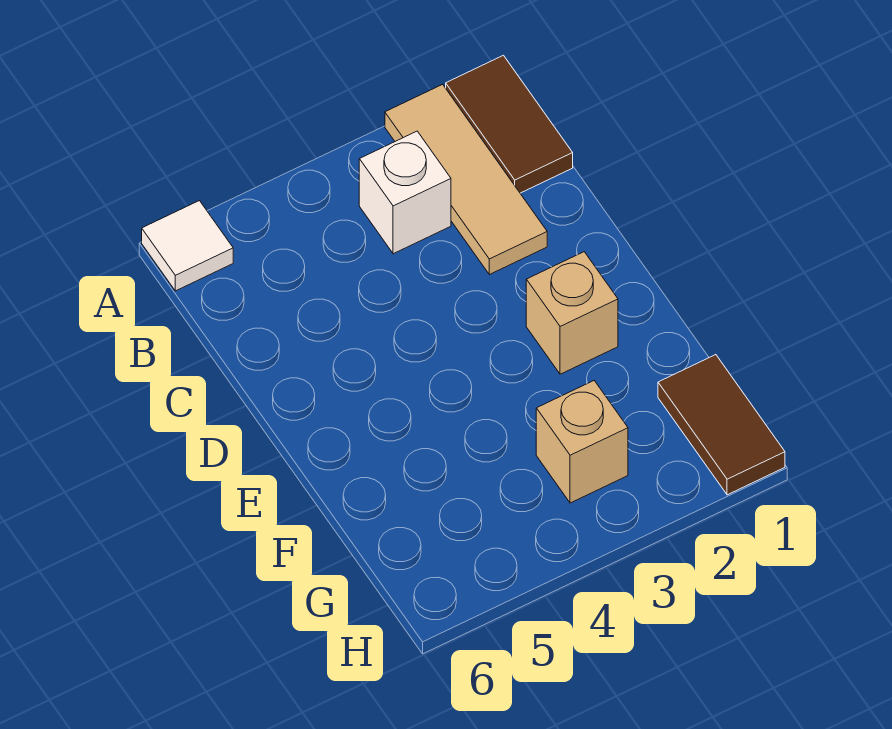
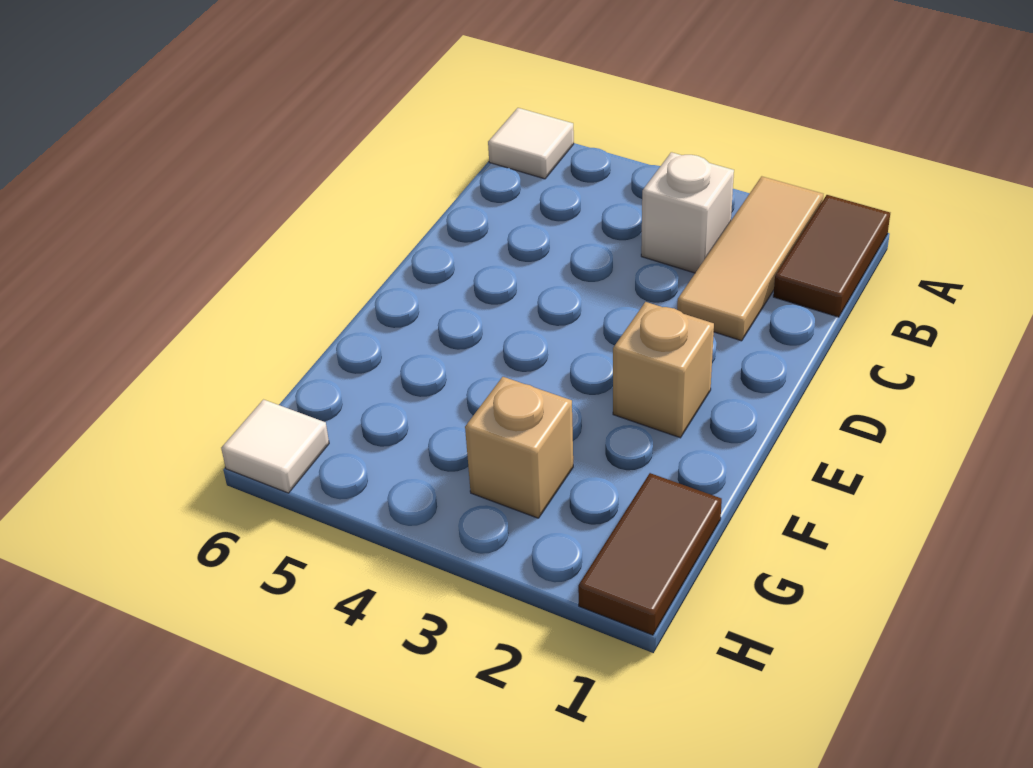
none -> white 1x1 tile [221,400,329,493]

